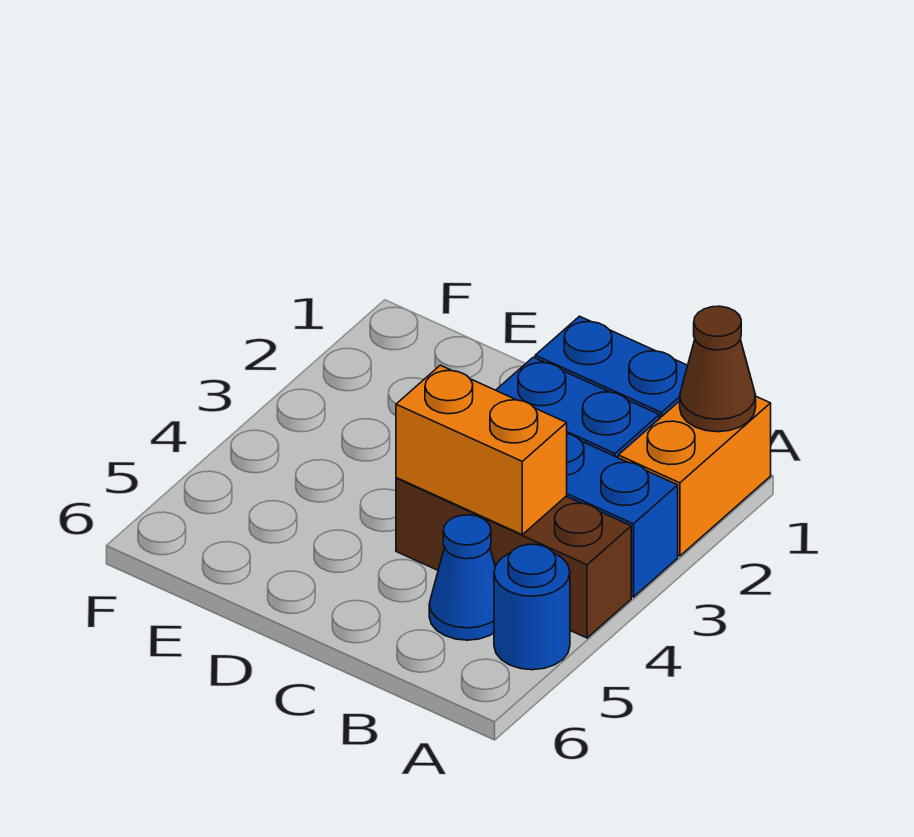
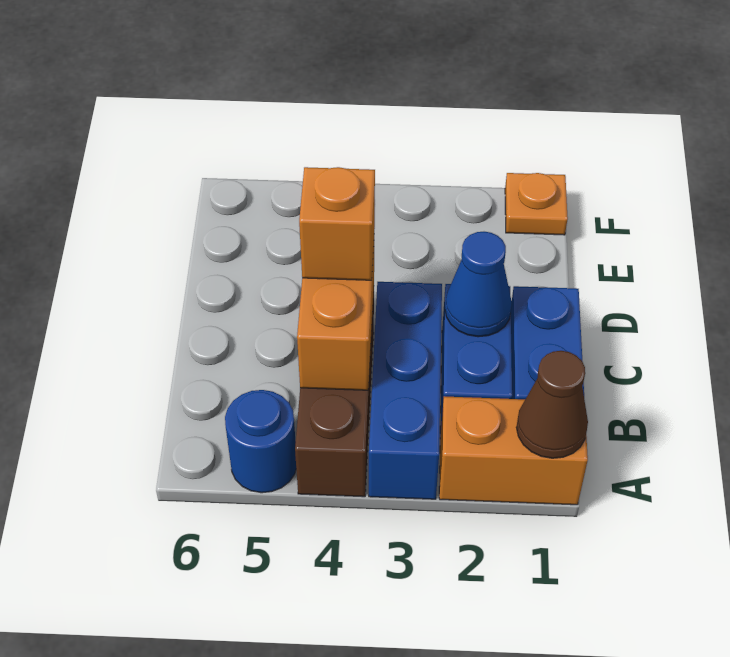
blue 1x1 cone [429,515,495,640] -> blue 1x1 cone moved to [445,232,512,337]
none -> orange 1x1 brick [299,167,375,280]
none -> orange 1x1 plate [505,173,568,235]

